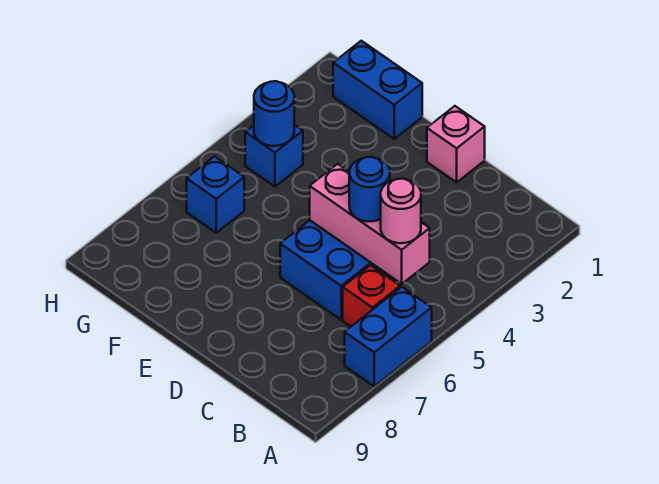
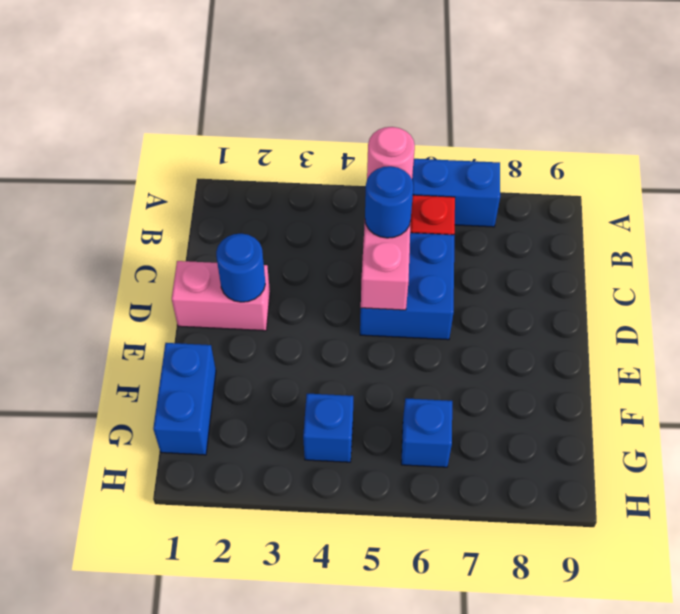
pink 1x1 brick [427,106,485,182] -> pink 1x2 brick [172,261,270,331]
blue 1x1 round brick [254,81,294,146] -> blue 1x1 round brick moved to [216,233,265,302]

